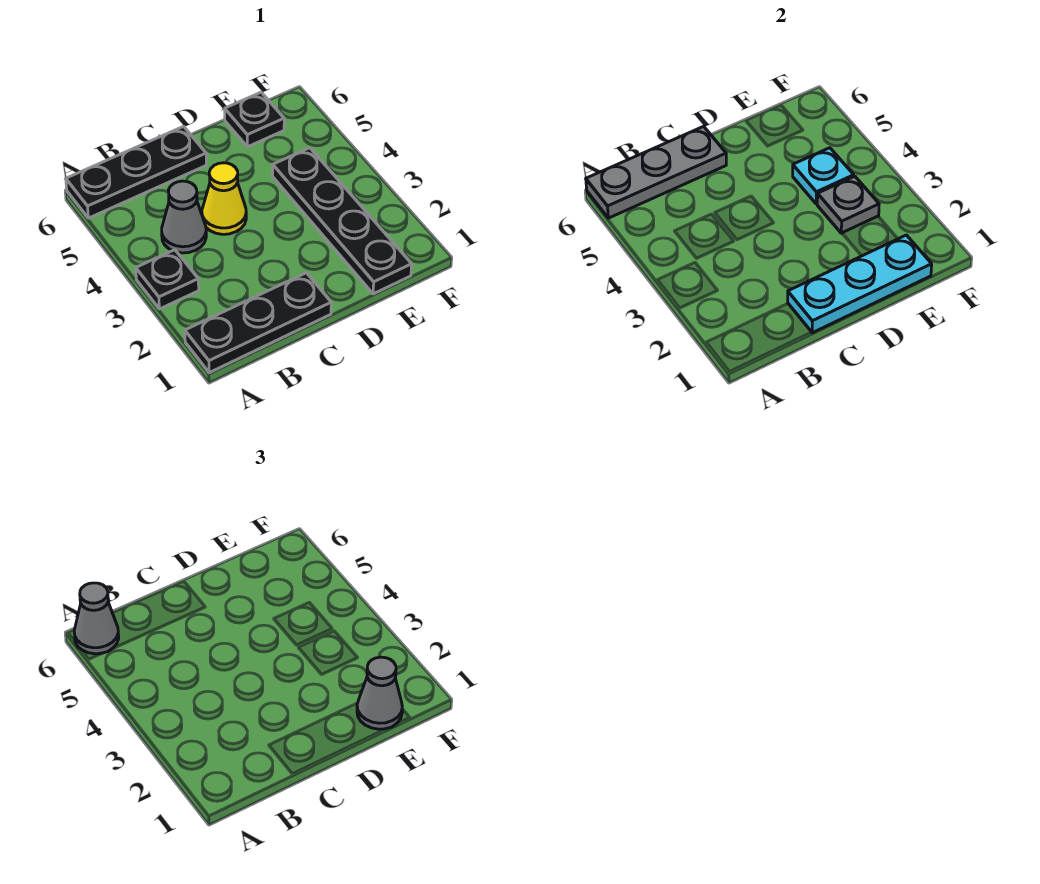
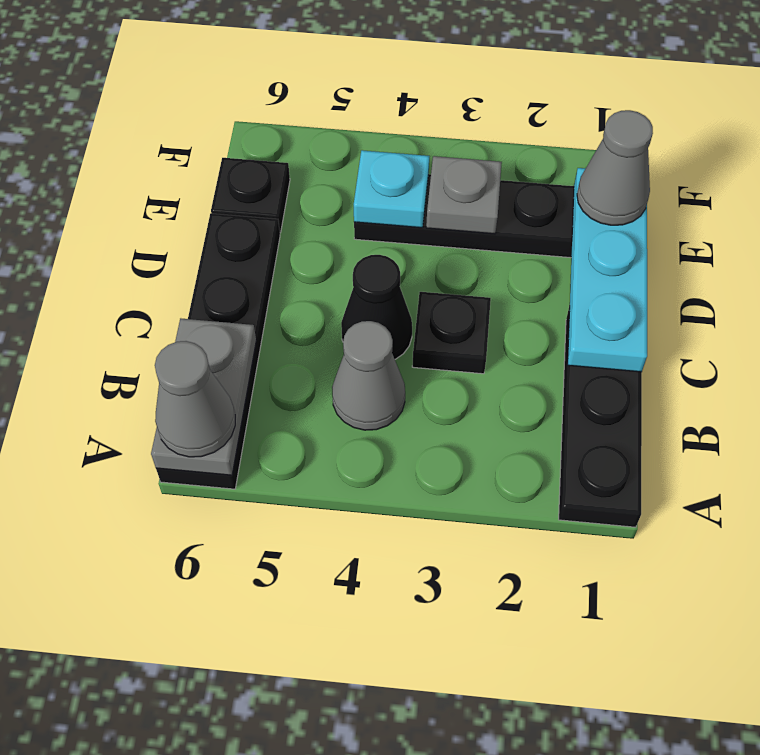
black 1x1 plate [136,250,199,309] -> black 1x1 plate moved to [412,292,491,374]
black 1x3 plate [66,126,206,218] -> black 1x4 plate [156,213,280,489]
grey 1x3 plate [586,126,726,218] -> grey 1x2 plate [151,318,256,475]
yellow 1x1 cone [202,163,246,234] -> black 1x1 cone [341,255,412,359]

